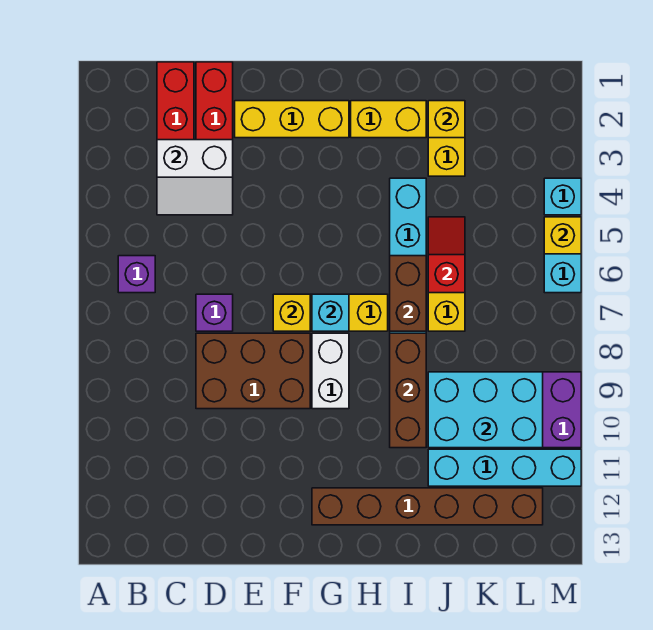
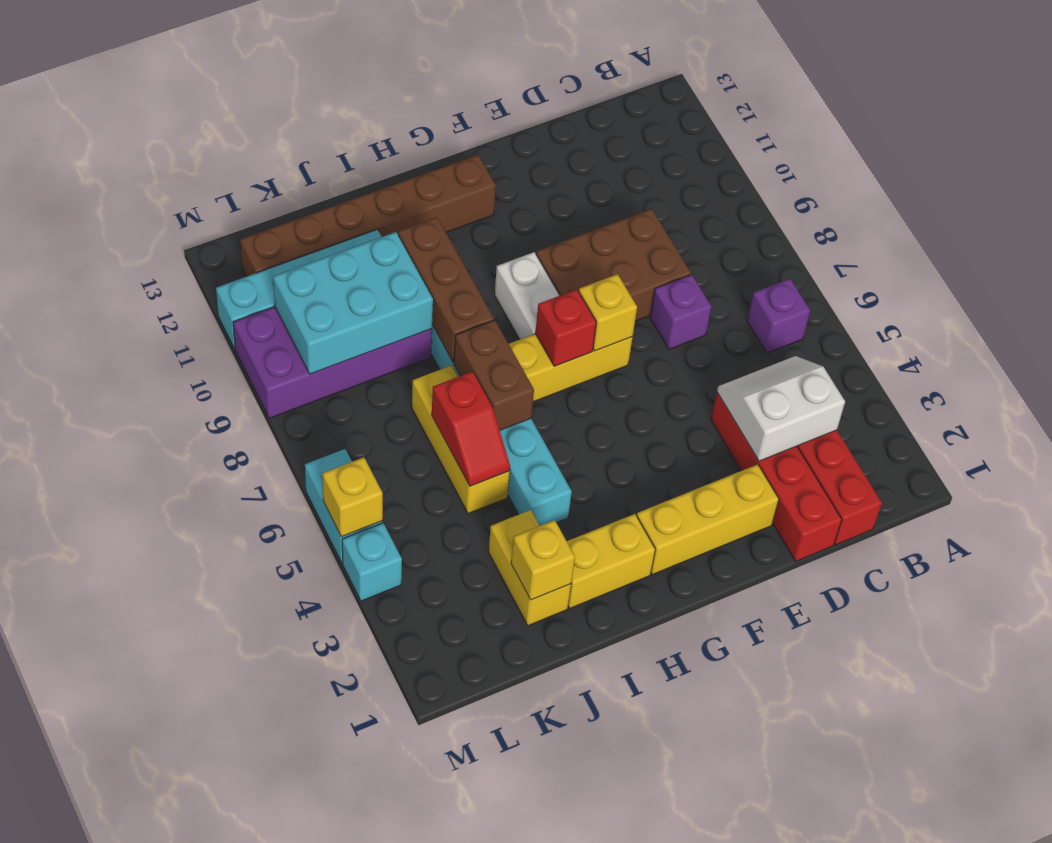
cyan 1x1 brick [312,294,349,331] -> red 1x1 brick [535,289,596,366]

